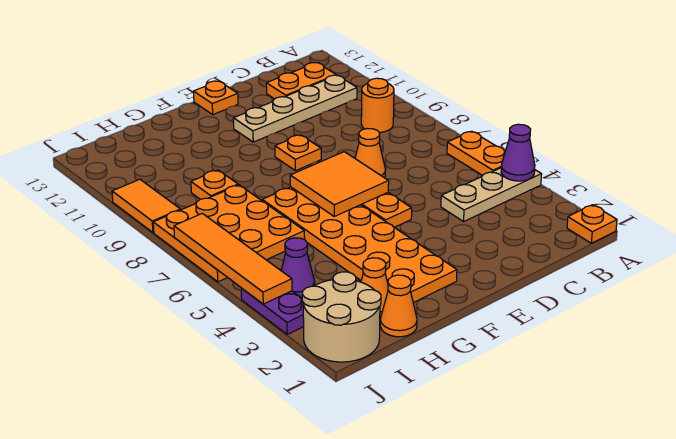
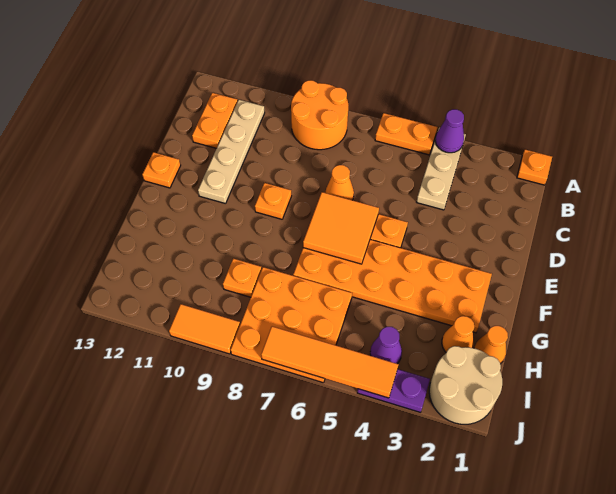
orange 1x1 round brick [361,78,394,132] -> orange 2x2 round brick [291,80,348,150]

